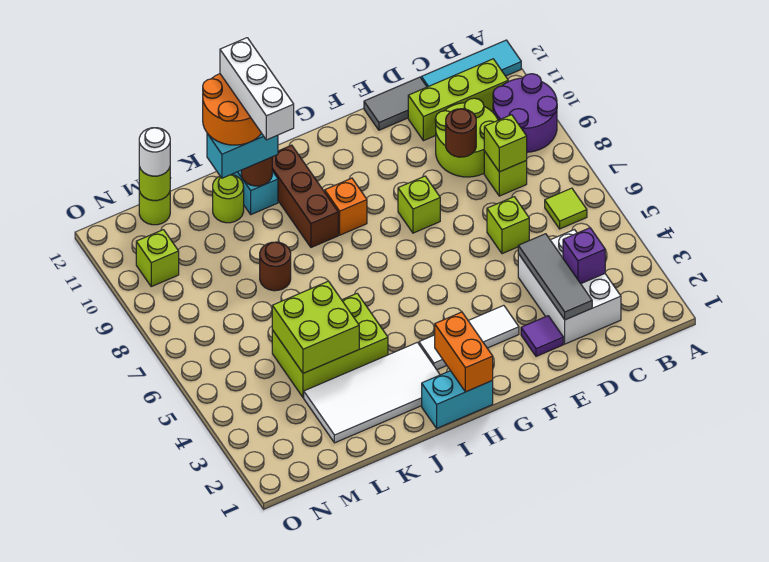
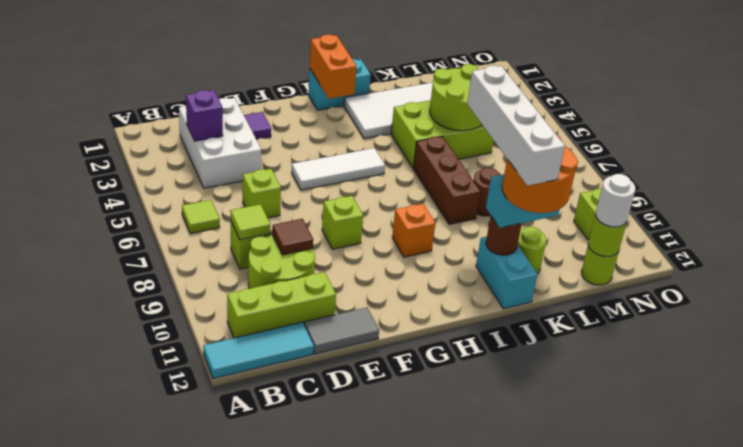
purple 2x2 round brick [493,74,557,152] -> none
lime 1x1 brick [484,115,527,172] -> lime 1x1 tile [230,204,270,240]
grey 1x3 tile [518,234,592,320] -> none
brown 1x1 round brick [446,109,476,157] -> brown 1x1 tile [272,219,313,255]
white 1x3 tile [419,305,519,370] -> white 1x3 tile moved to [292,148,385,190]
brown 1x3 brick [272,145,338,247] -> brown 1x3 brick moved to [413,136,480,224]
white 1x3 brick [220,38,294,140] -> white 1x4 brick [467,66,565,186]
lime 2x2 brick [272,281,359,373] -> lime 2x2 round brick [430,64,482,131]

